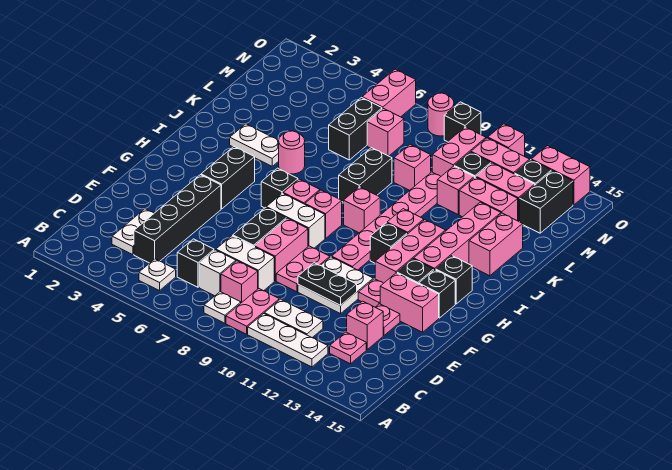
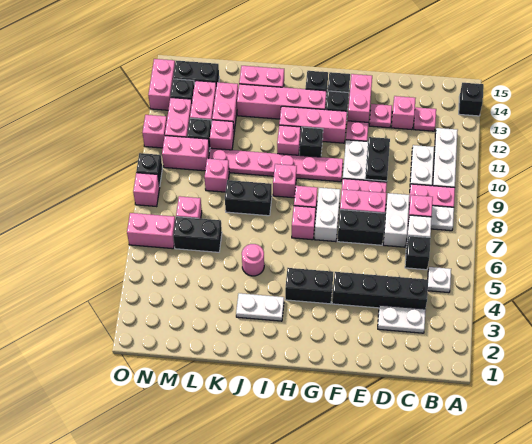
black 1x1 brick [261,168,298,208] -> black 1x1 brick moved to [459,83,483,116]
white 1x2 plate [230,124,279,166] -> white 1x2 plate turned to [236,293,284,321]
pink 1x1 round brick [428,93,454,136] -> pink 1x1 brick [133,173,160,207]

